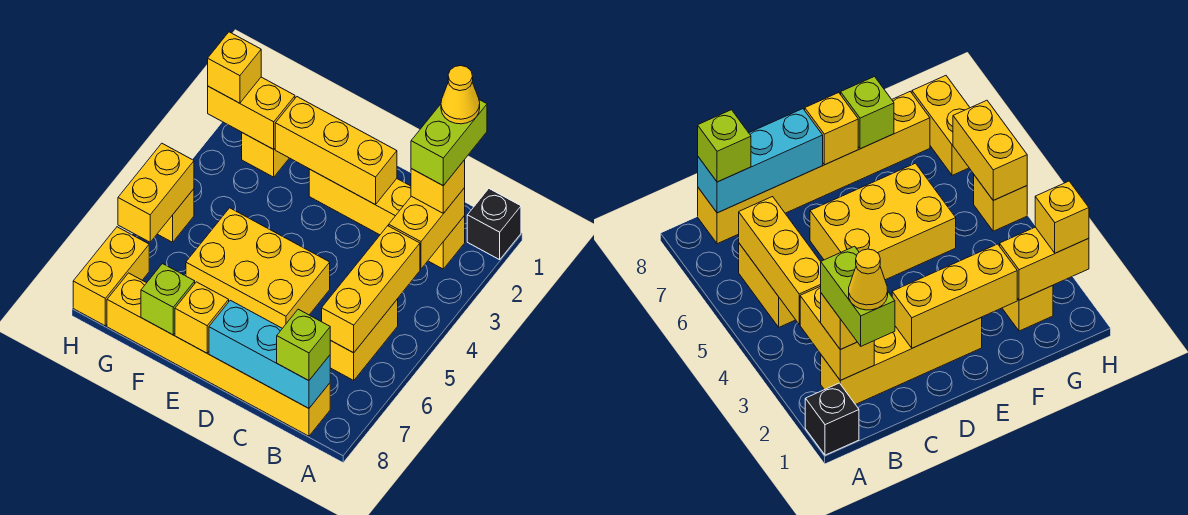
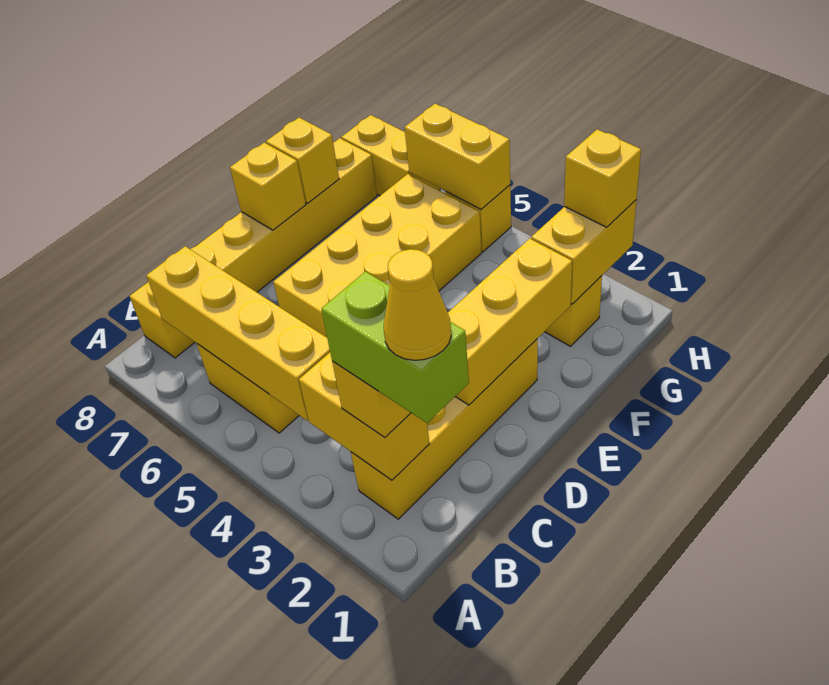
black 1x1 brick [467,189,521,260] -> none
yellow 1x3 brick [322,226,420,353] -> yellow 1x4 brick [146,246,330,421]
cyan 1x3 brick [209,300,330,408] -> none
lime 1x1 brick [277,309,331,381] -> none
yellow 2x3 brick [186,208,330,328] -> yellow 2x4 brick [273,174,482,337]
lime 1x1 brick [141,264,195,335] -> yellow 1x1 brick [266,118,339,203]

